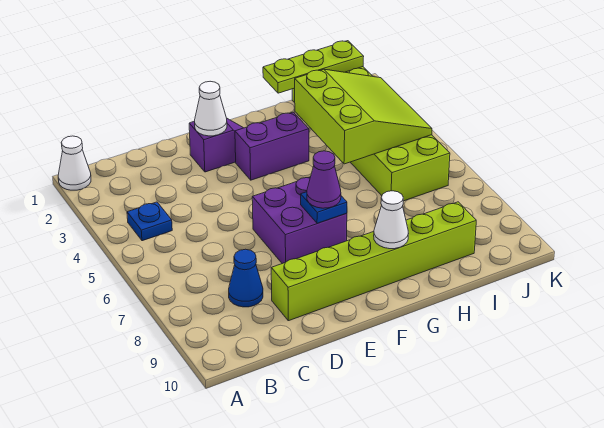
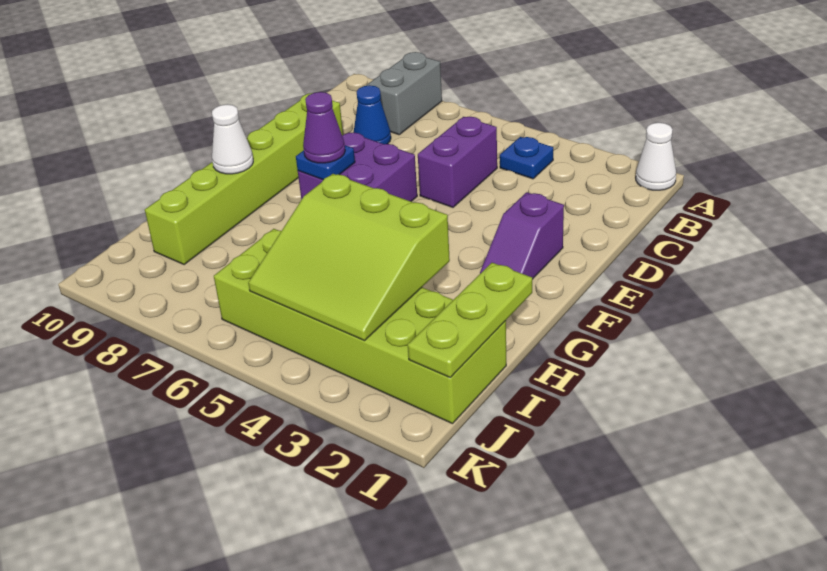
none -> grey 1x2 brick [366,52,442,135]
white 1x1 cone [195,81,227,136] -> none
purple 1x2 brick [235,112,309,180] -> purple 1x2 brick moved to [418,117,497,207]

